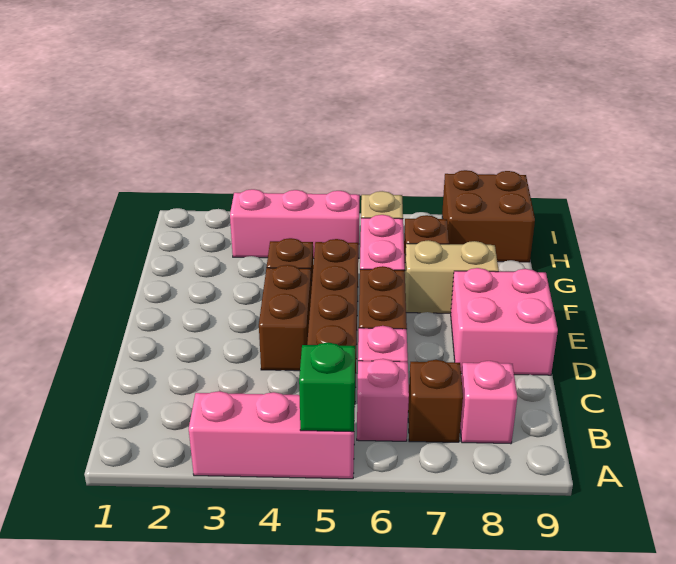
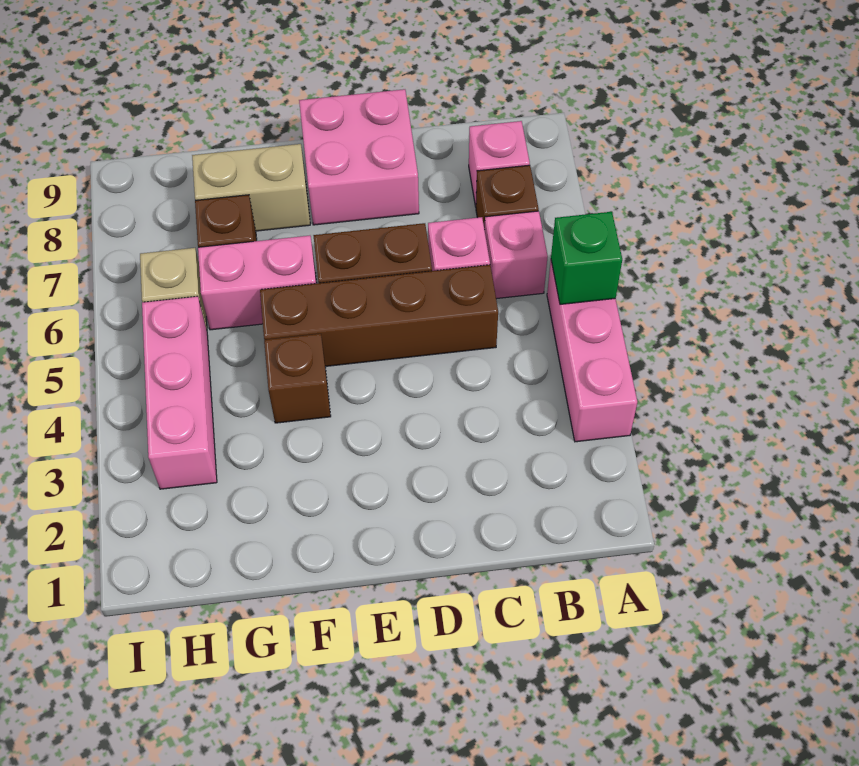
brown 1x2 brick [259,265,311,371] -> none
tan 1x2 brick [405,240,499,313] -> tan 1x2 brick turned to [192,144,310,231]
brown 2x2 brick [442,170,535,262] -> none

